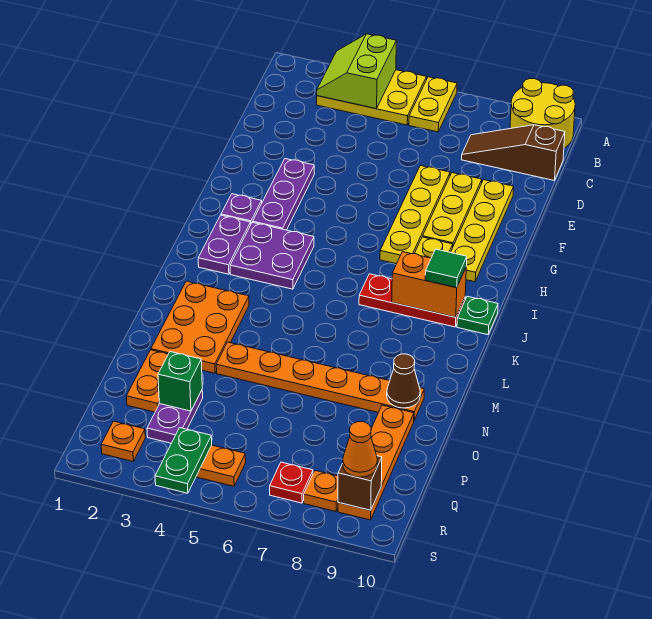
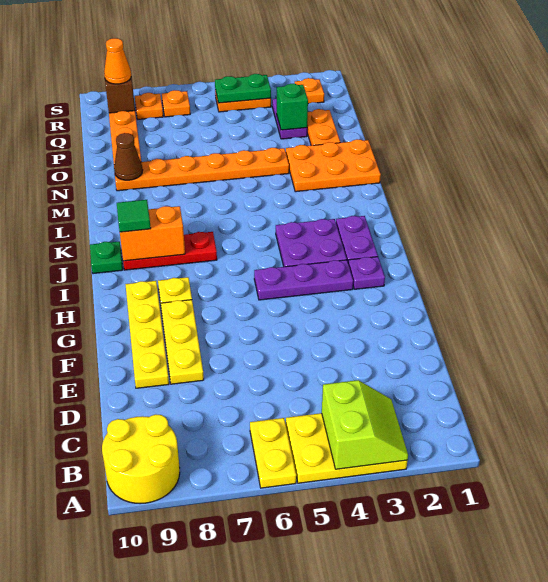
brown 1x3 slope [462,125,565,180] -> none
yellow 1x4 plate [380,166,450,264] -> none
purple 1x3 plate [253,159,314,230] -> purple 1x3 plate turned to [254,260,353,300]
orange 2x3 plate [151,281,249,373] -> orange 2x3 plate turned to [286,139,381,192]
green 1x2 plate [155,428,212,493] -> green 1x2 plate turned to [215,74,271,103]
red 1x1 plate [270,462,313,503] -> orange 1x1 plate [162,90,190,117]

